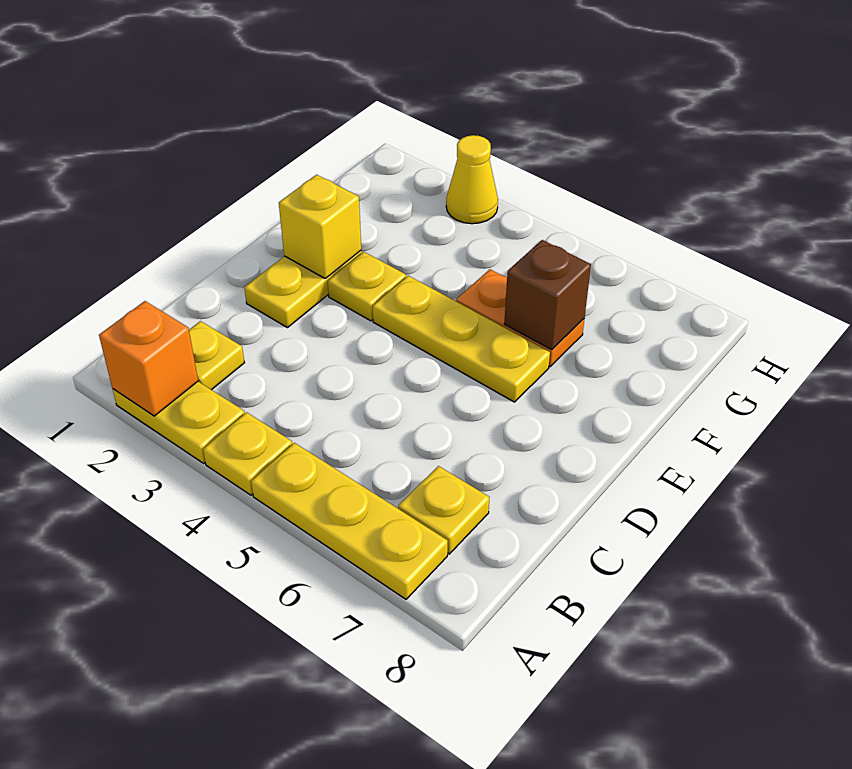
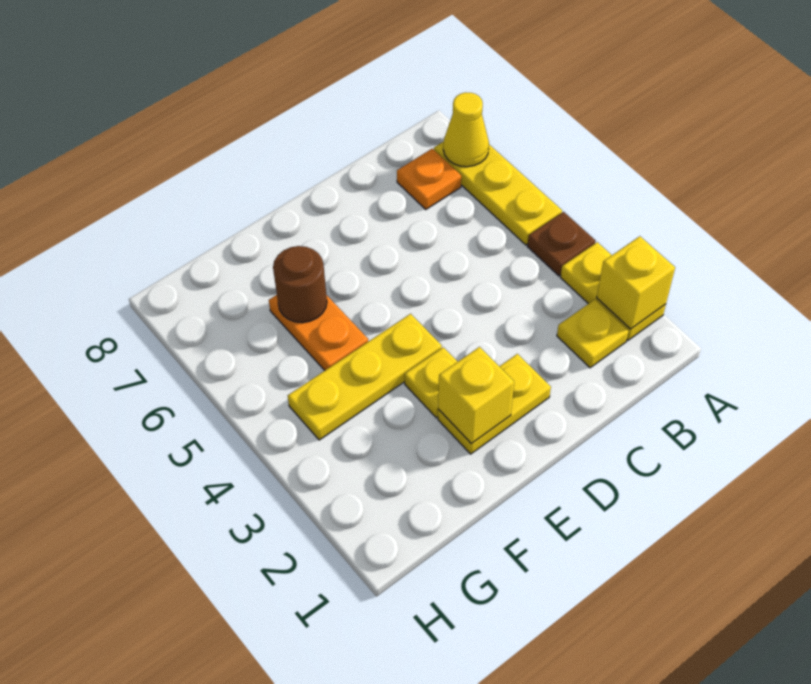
orange 1x1 brick [99,301,198,416] -> yellow 1x1 brick [597,236,675,329]
yellow 1x1 plate [203,412,292,495] -> brown 1x1 plate [527,212,596,276]
yellow 1x1 plate [398,466,489,554] -> orange 1x1 plate [397,149,461,209]
yellow 1x3 plate [373,276,550,402] -> yellow 1x3 plate turned to [288,314,442,440]
brown 1x1 brick [504,240,591,350] -> brown 1x1 round brick [273,246,327,323]
yellow 1x1 cone [446,135,498,224] -> yellow 1x1 cone moved to [443,92,489,167]

